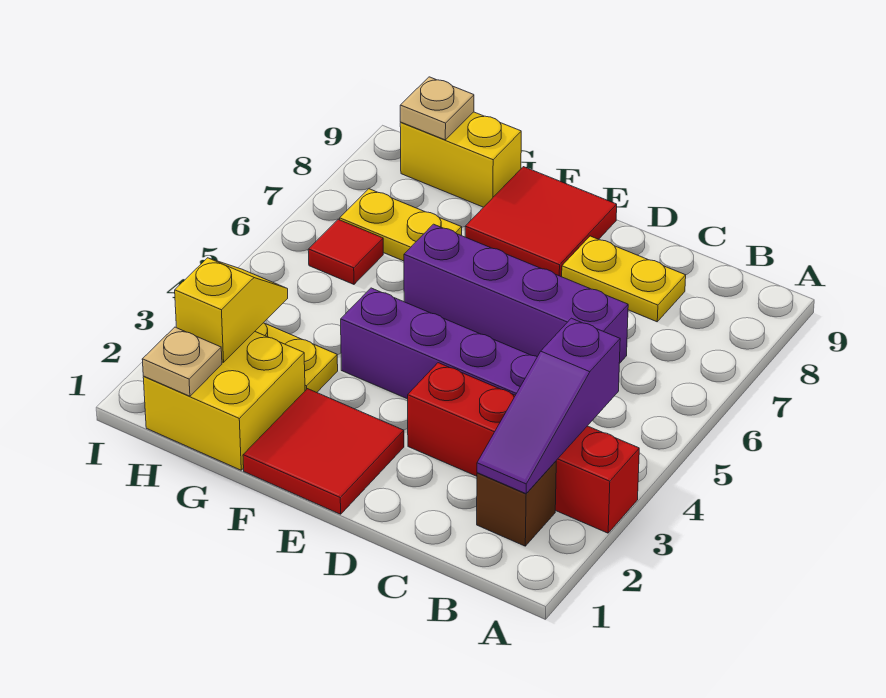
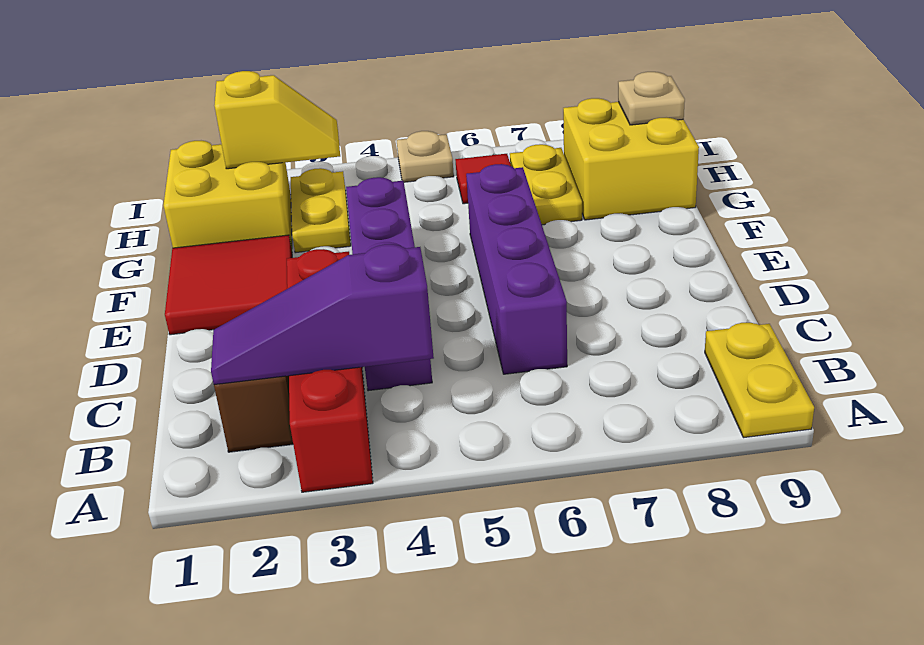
yellow 1x2 plate [562,236,686,322] -> yellow 1x2 plate moved to [705,323,814,438]
red 2x2 tile [465,167,617,277] -> none
yellow 1x2 brick [400,112,521,207] -> yellow 2x2 brick [563,98,699,220]
tan 1x1 plate [142,327,222,396] -> tan 1x1 plate moved to [397,131,454,182]

